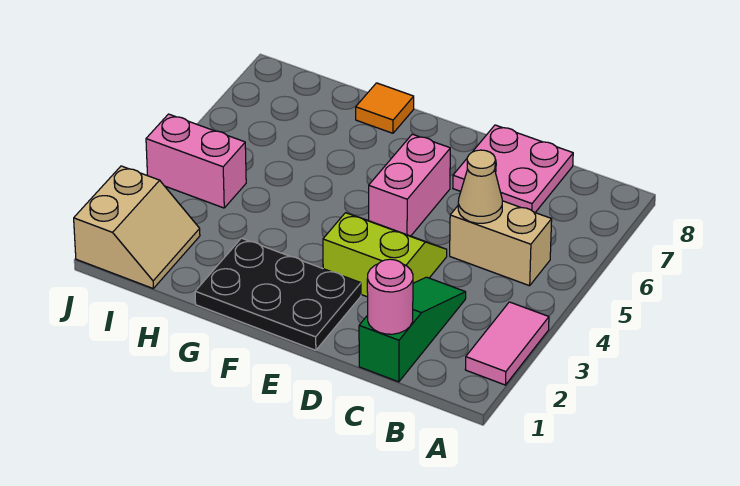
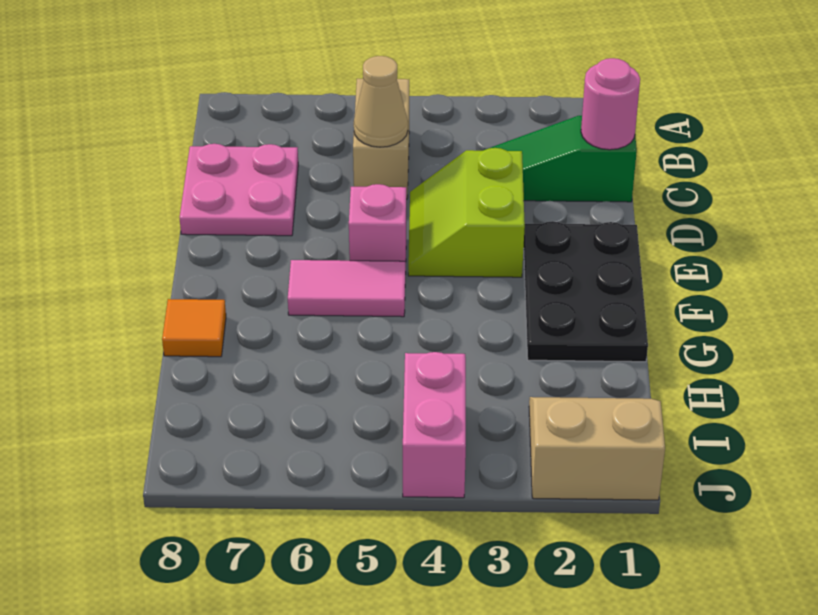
pink 1x2 tile [465,302,549,385] -> pink 1x2 tile moved to [288,260,405,317]
pink 1x2 brick [369,134,450,236] -> pink 1x1 brick [349,184,406,274]

